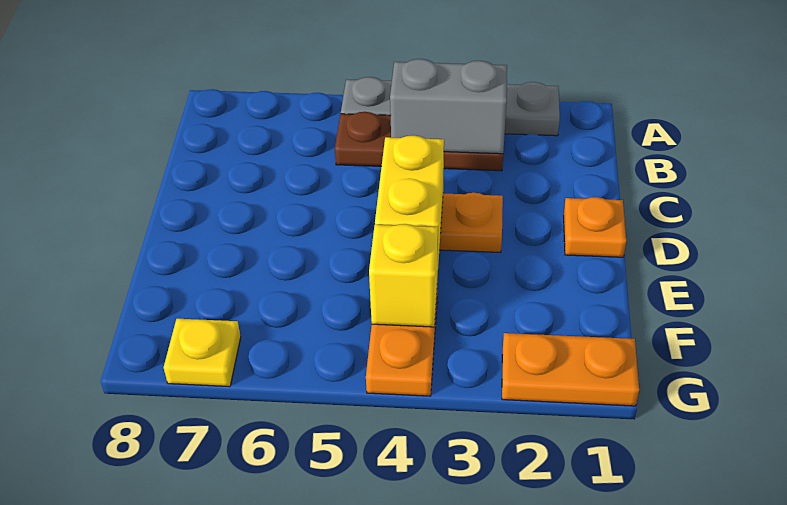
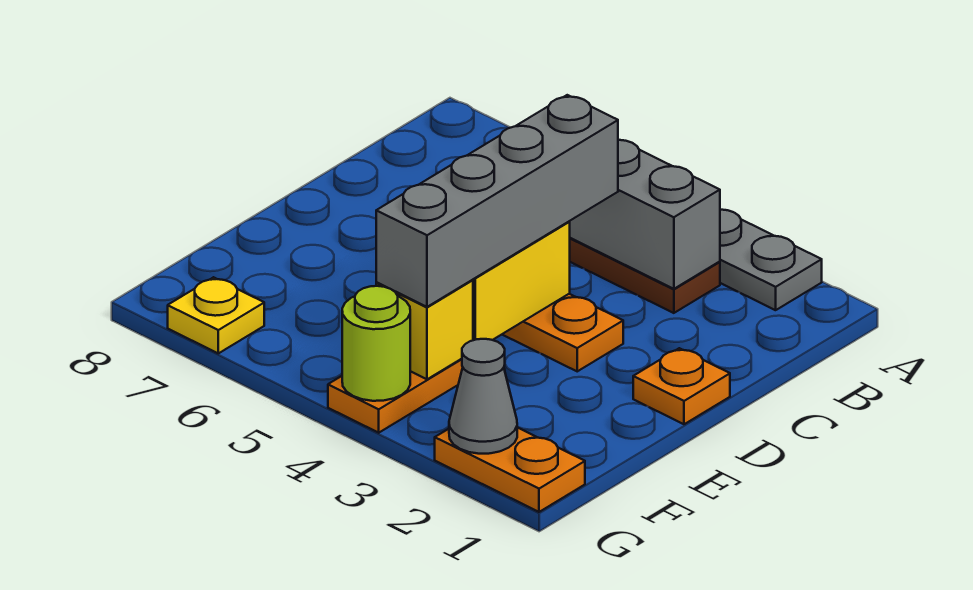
none -> grey 1x4 brick [376,95,618,307]
none -> grey 1x1 cone [449,339,517,454]
none -> lime 1x1 round brick [342,286,410,401]

